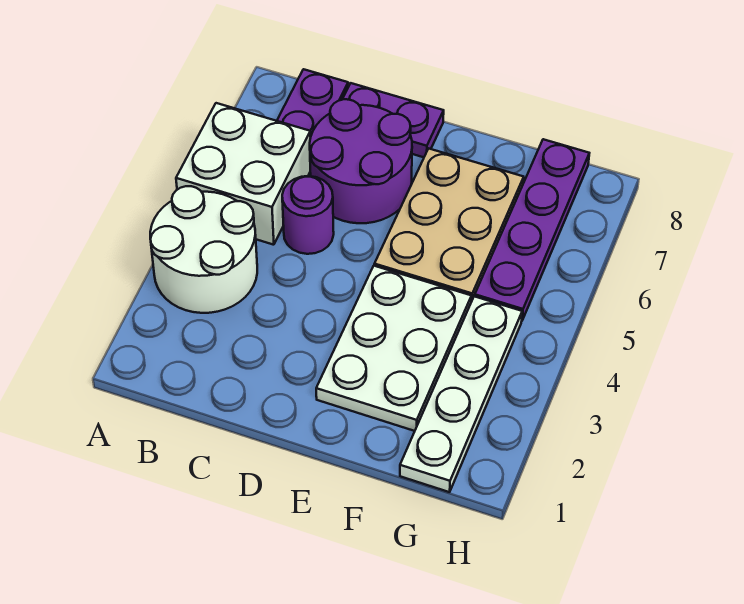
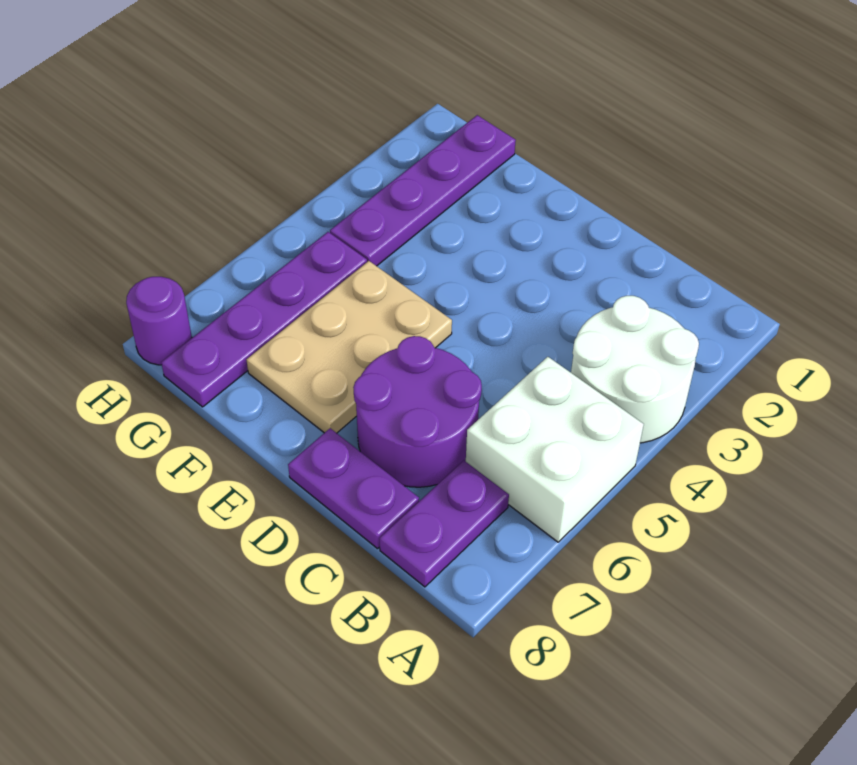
purple 1x1 round brick [282,176,334,254] -> purple 1x1 round brick moved to [126,277,192,365]
white 2x3 plate [316,266,472,431] -> none
white 1x4 plate [400,296,522,492] -> purple 1x4 plate [330,115,516,266]

